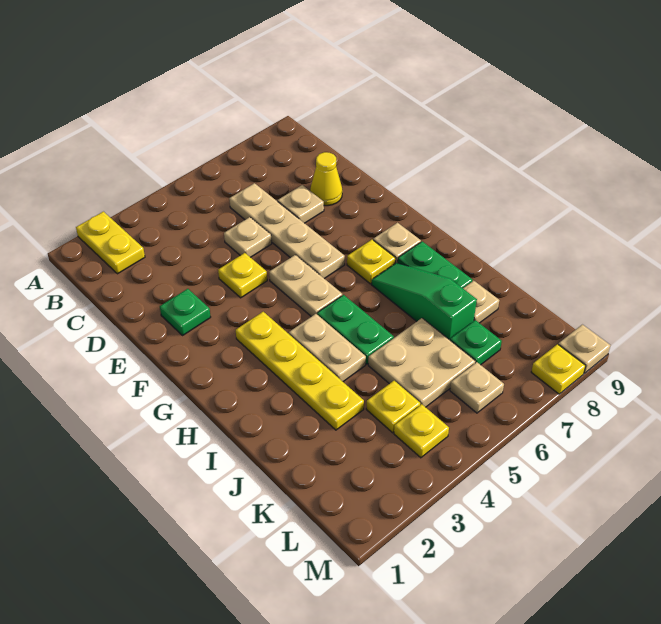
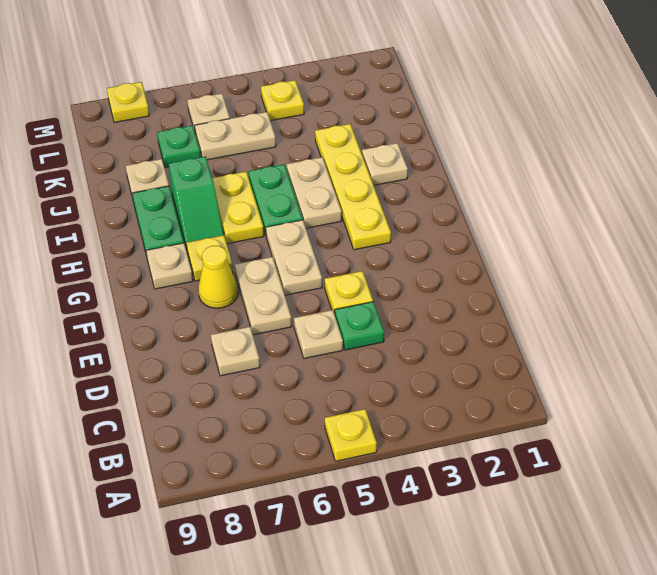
yellow 1x2 plate [76,212,145,274] -> yellow 1x2 plate moved to [212,172,264,244]
tan 1x4 plate [229,183,345,279] -> tan 1x2 plate [235,257,292,335]
yellow 1x1 cone [310,152,342,206] -> yellow 1x1 cone moved to [198,246,238,308]
green 1x1 plate [160,289,211,336] -> green 1x1 plate moved to [335,302,384,350]
green 1x3 slope [371,263,477,340] -> green 1x2 slope [169,156,223,249]
tan 2x2 plate [368,318,475,407] -> tan 1x2 plate [195,112,276,160]
yellow 1x1 plate [366,381,420,433] -> yellow 1x1 plate moved to [325,409,377,461]
tan 1x1 plate [558,325,610,373] -> tan 1x1 plate moved to [362,143,408,185]

